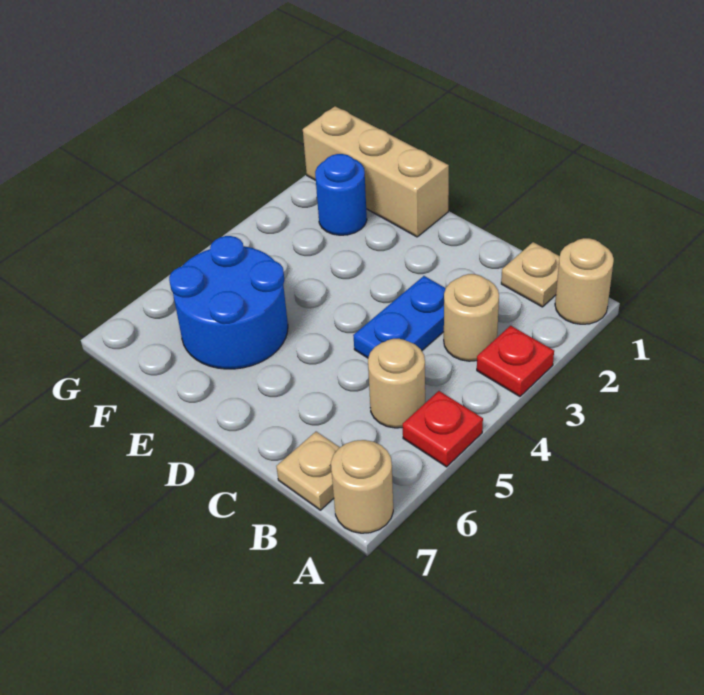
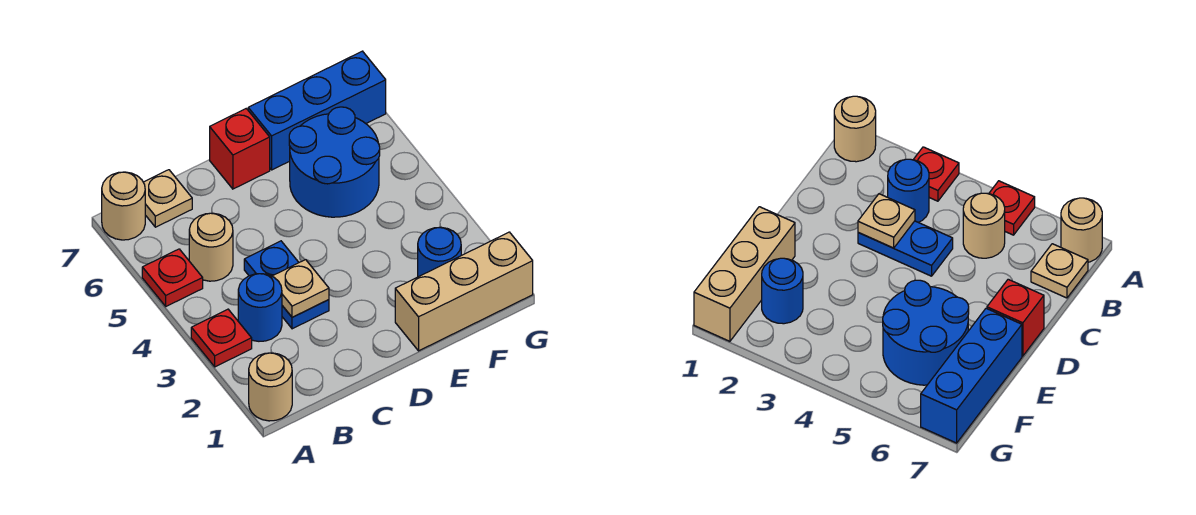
tan 1x1 plate [501,242,560,307] -> tan 1x1 plate moved to [272,260,329,317]
tan 1x1 round brick [444,274,499,361] -> blue 1x1 round brick [238,274,282,341]
none -> red 1x1 brick [210,109,270,189]
none -> blue 1x3 brick [248,51,386,170]

